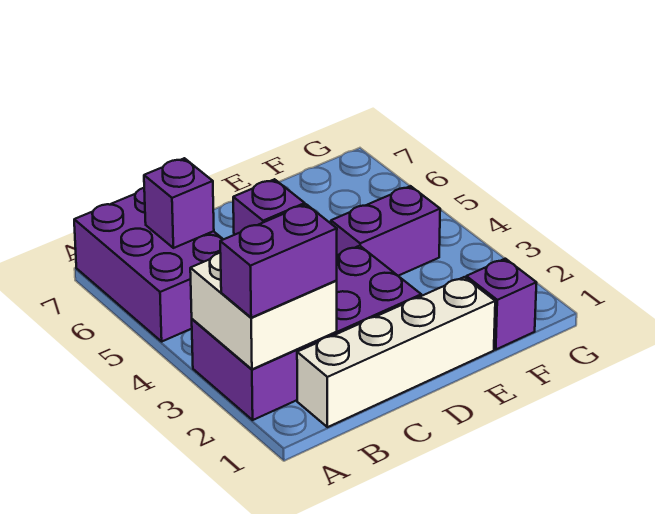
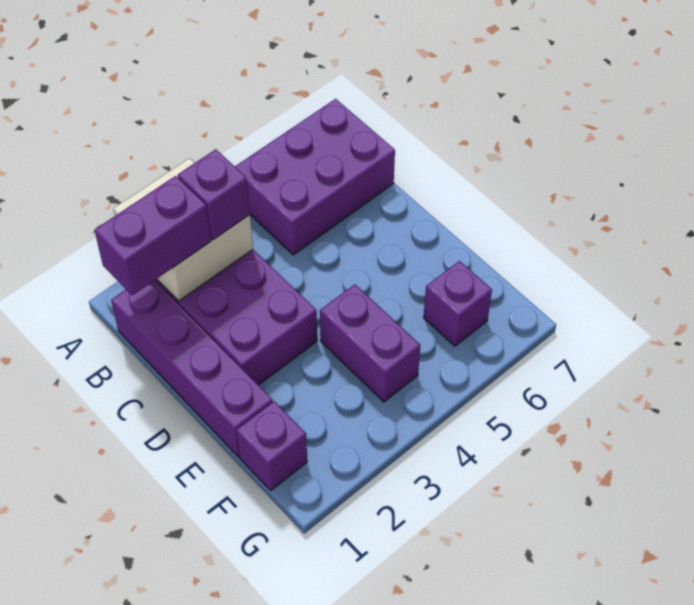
purple 1x2 brick [220,204,337,318] -> purple 1x2 brick turned to [94,176,211,296]
white 1x4 brick [297,277,495,427] -> purple 1x4 brick [111,280,273,457]
purple 1x1 brick [144,158,214,248] -> purple 1x1 brick moved to [424,261,492,346]

